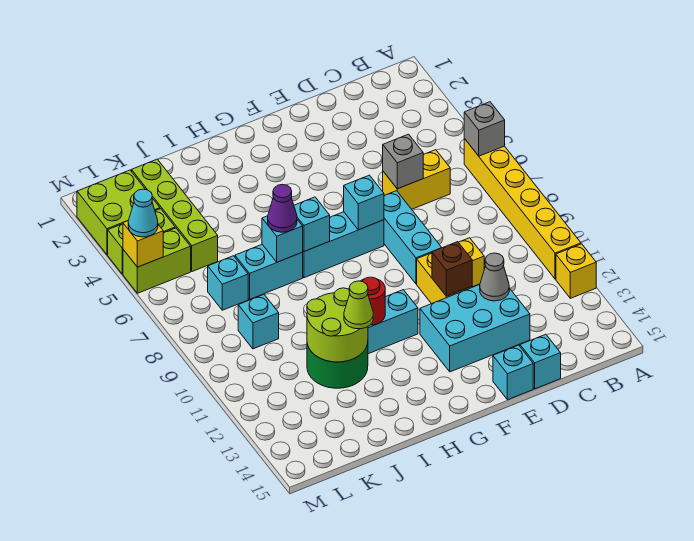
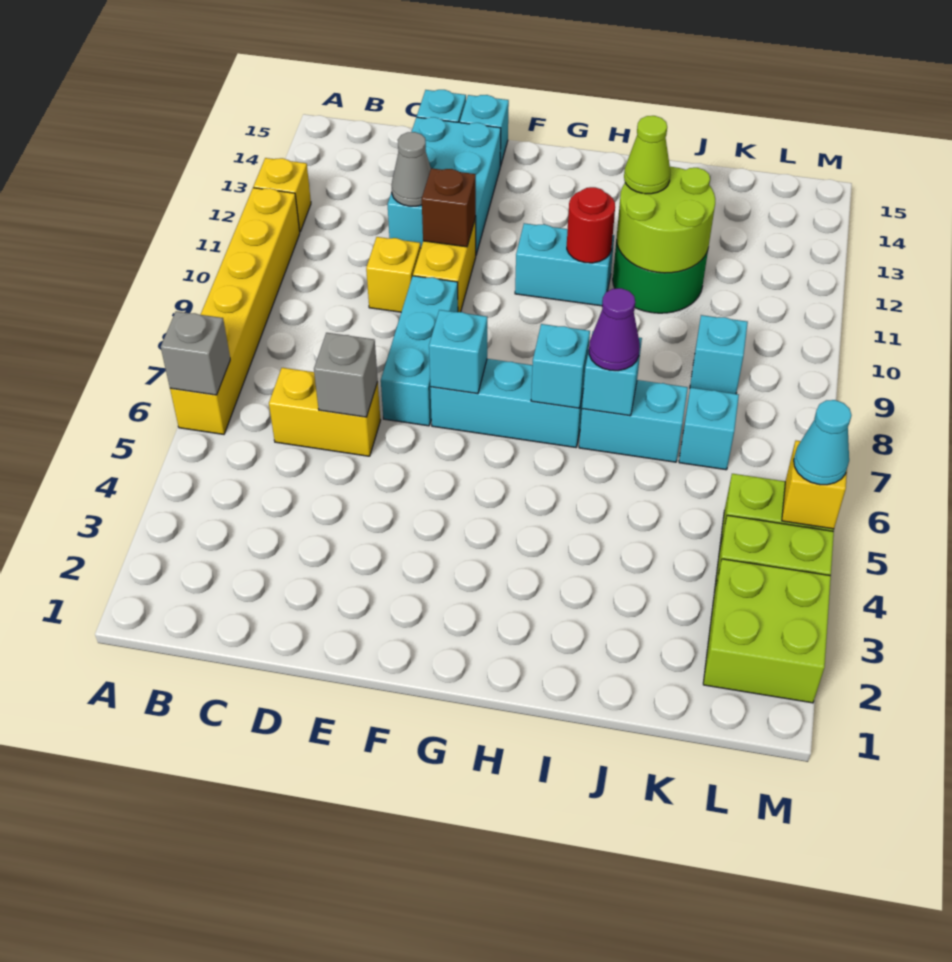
cyan 2x3 brick [420,285,530,372] -> cyan 2x3 brick turned to [388,117,501,255]
lime 1x4 brick [132,159,218,272] -> none

